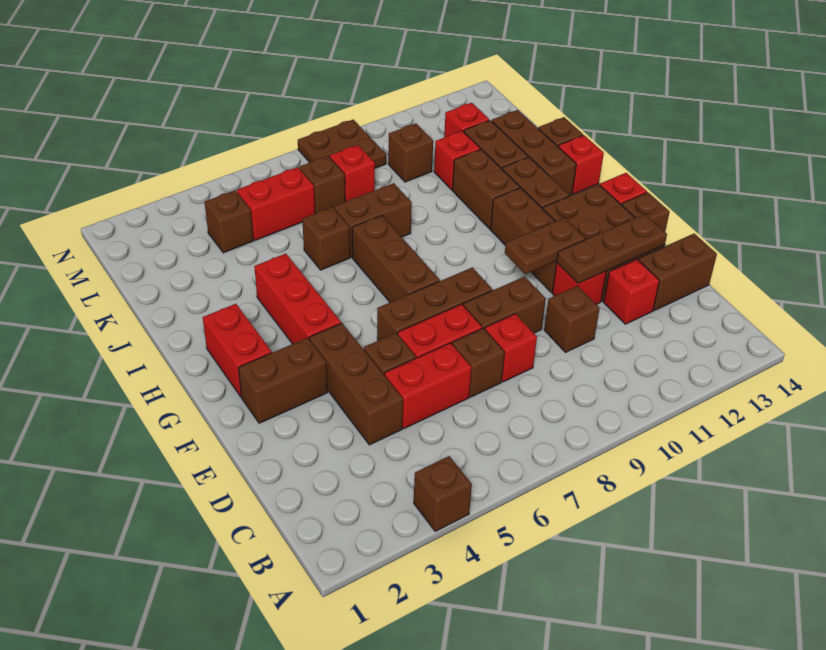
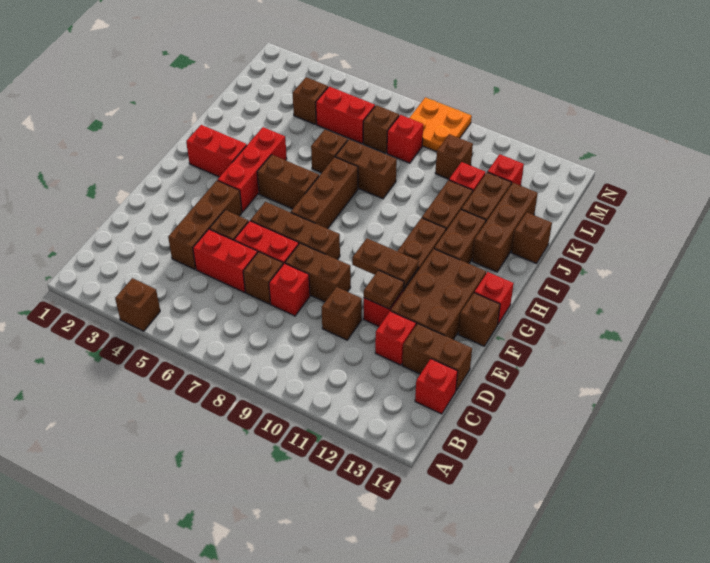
brown 1x3 plate [557,214,667,284] -> brown 1x1 plate [364,270,404,309]
brown 1x2 brick [238,338,327,423] -> brown 1x2 brick moved to [257,155,319,209]
red 1x2 brick [203,304,272,397] -> red 1x2 brick turned to [186,125,247,177]
red 1x1 brick [558,135,604,194] -> red 1x1 brick moved to [415,359,458,414]
brown 2x2 plate [298,120,386,168] -> orange 2x2 plate [410,97,472,152]

